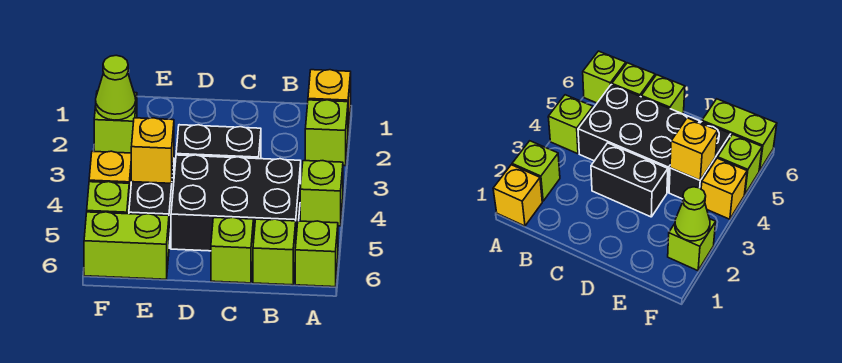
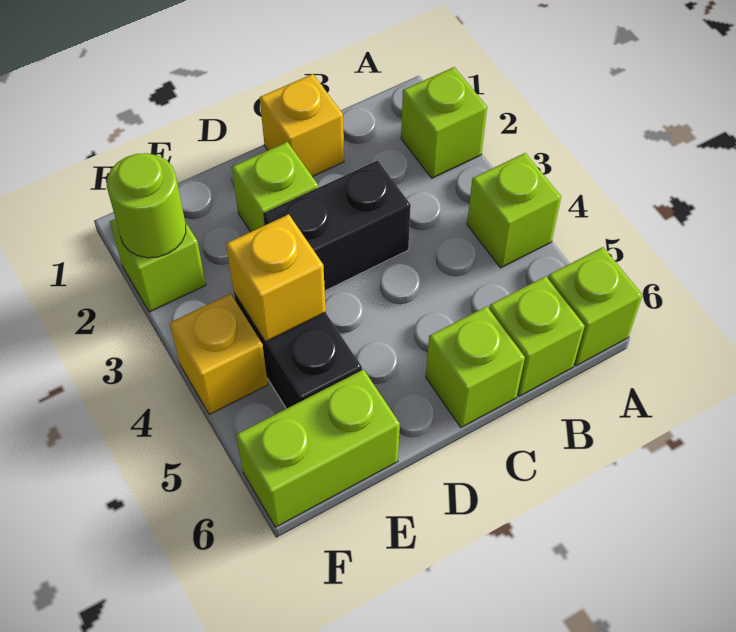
yellow 1x1 brick [308,70,351,131] -> yellow 1x1 brick moved to [260,74,344,177]
black 2x3 brick [171,155,301,251] -> none
lime 1x1 cone [96,55,136,120] -> lime 1x1 round brick [107,153,186,258]
lime 1x1 brick [87,182,129,214] -> lime 1x1 brick moved to [232,142,318,232]

